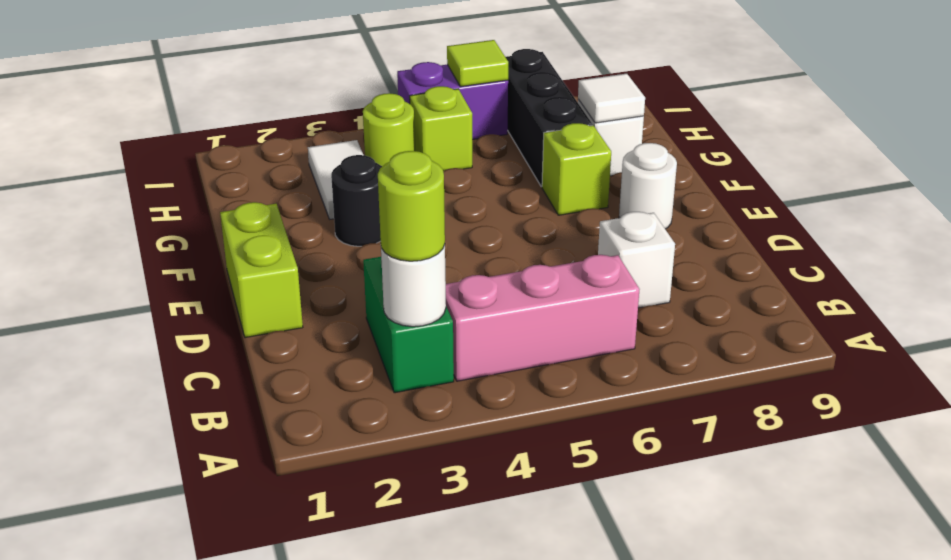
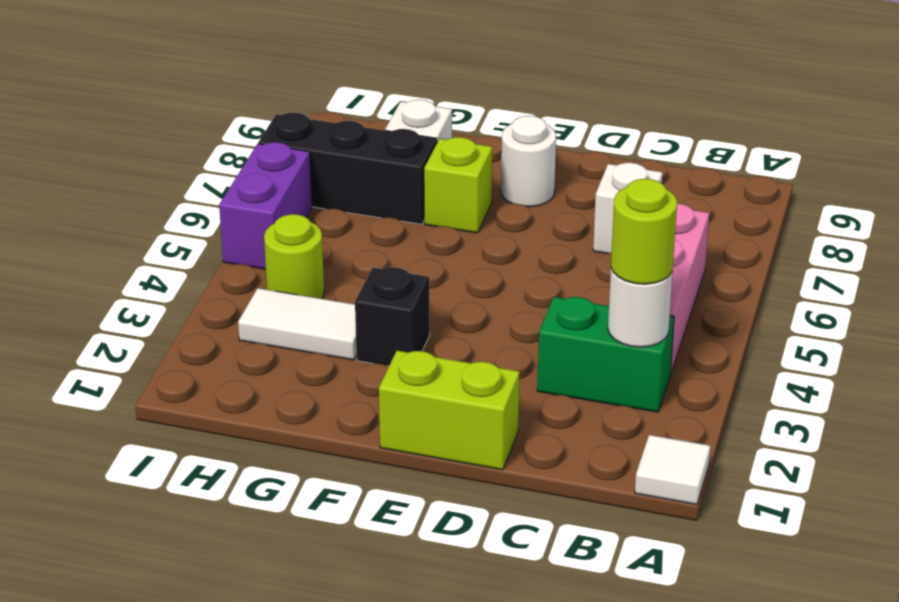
black 1x1 round brick [331,155,382,246] -> black 1x1 brick [355,267,430,366]
white 1x1 tile [578,74,645,123] -> white 1x1 tile moved to [635,435,710,505]
lime 1x1 brick [410,86,472,171] -> none
lime 1x1 tile [447,40,508,87] -> none

